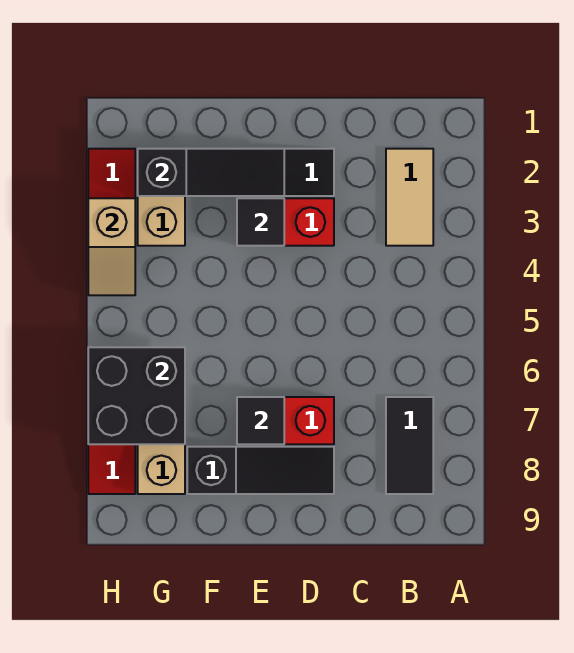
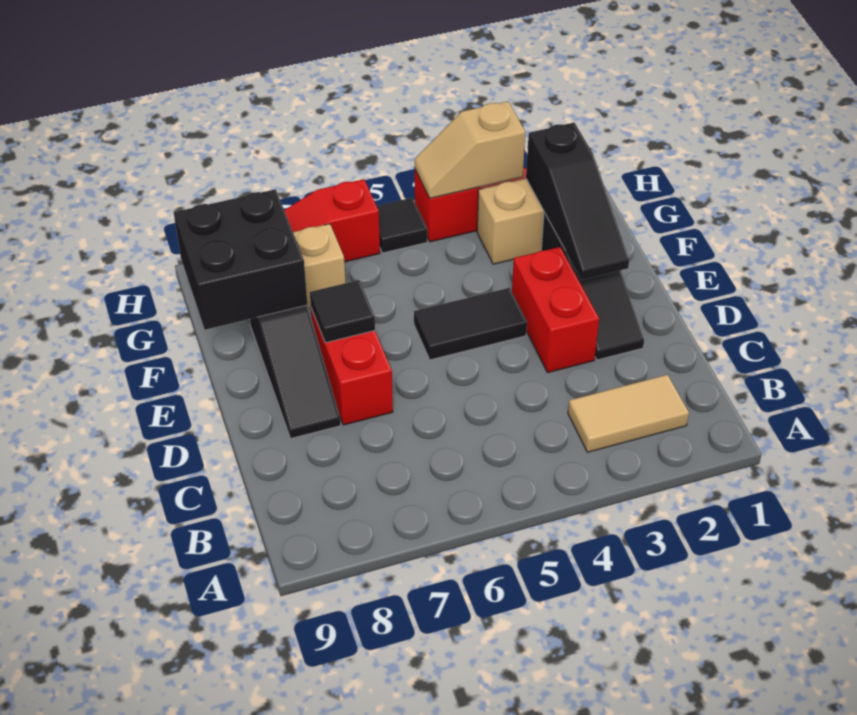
black 1x2 tile [386,397,433,494] -> black 1x2 tile moved to [414,288,527,360]
black 1x1 tile [237,198,284,246] -> black 1x1 tile moved to [377,198,427,253]
black 2x2 brick [88,347,185,444] -> black 2x2 brick moved to [174,189,308,330]

